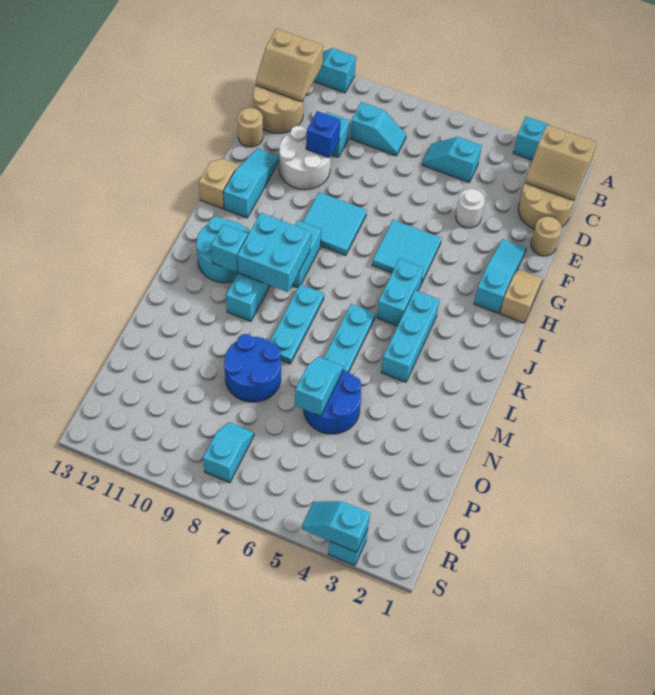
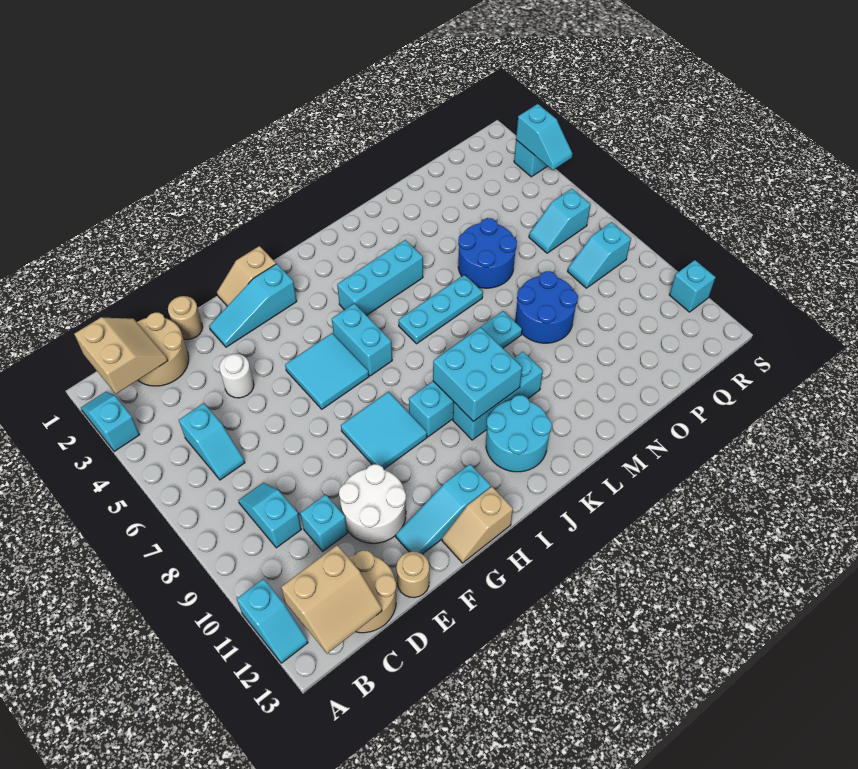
tan 2x2 slope [256,29,323,102] -> tan 2x2 slope turned to [281,545,382,654]
blue 1x1 brick [306,111,341,158] -> none
cyan 1x2 brick [377,259,424,326] -> cyan 1x2 brick turned to [332,303,392,376]
cyan 1x1 brick [211,224,248,272] -> cyan 1x1 brick moved to [669,260,715,312]
cyan 1x2 slope [295,357,344,416] -> cyan 1x2 slope moved to [529,189,591,253]

